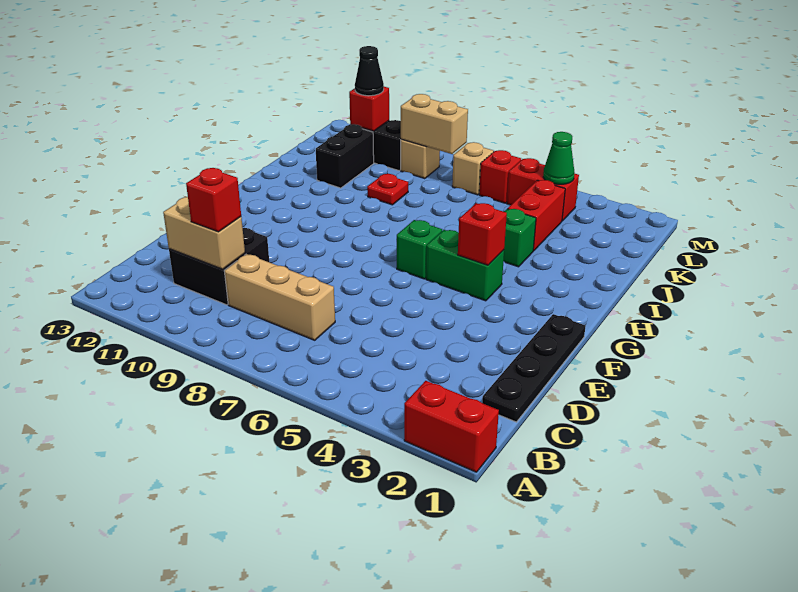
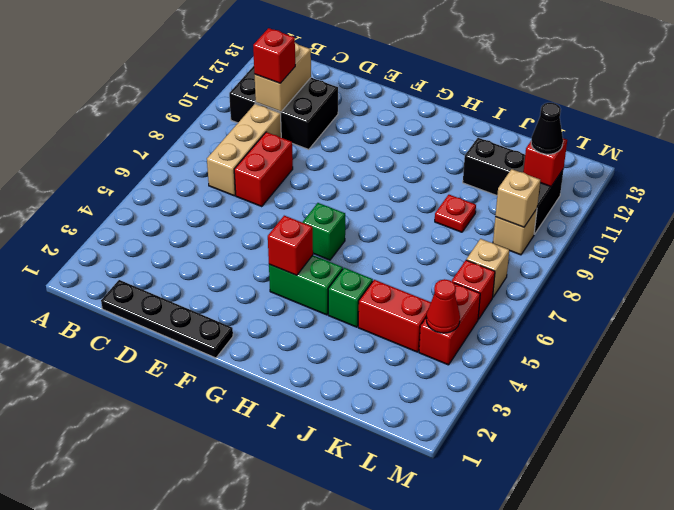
red 1x2 brick [404,381,499,472] -> red 1x2 brick moved to [234,132,293,207]
black 2x2 brick [169,228,269,305] -> black 2x3 brick [229,66,338,150]
green 1x2 brick [426,230,504,301] -> green 1x2 brick turned to [269,255,343,315]
green 1x1 cone [543,132,575,184] -> red 1x1 cone [426,279,460,333]
tan 1x2 brick [401,94,468,154] -> tan 1x1 brick [495,169,540,227]

